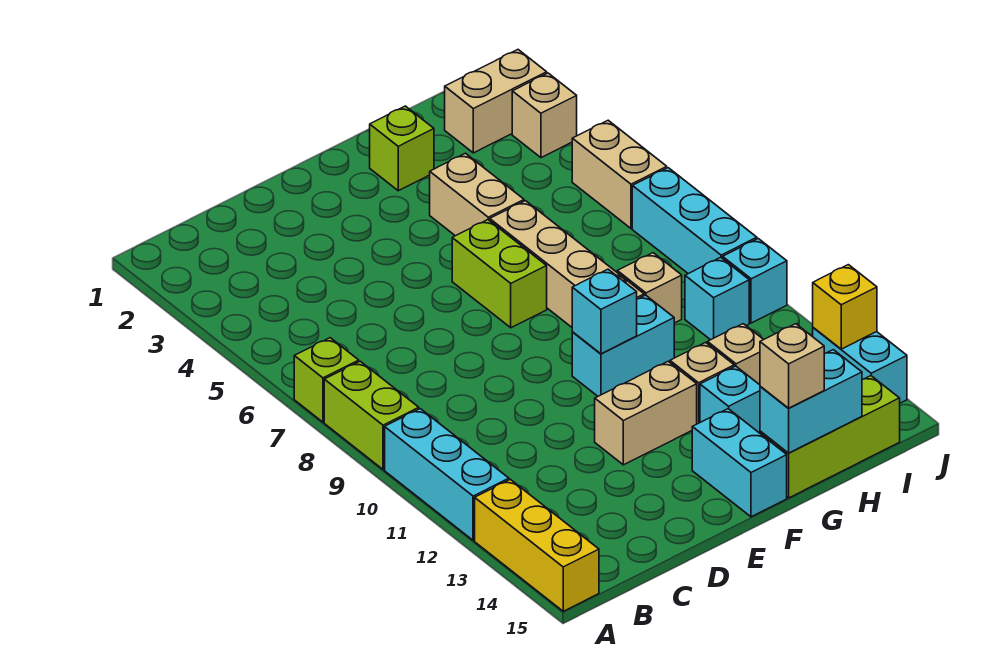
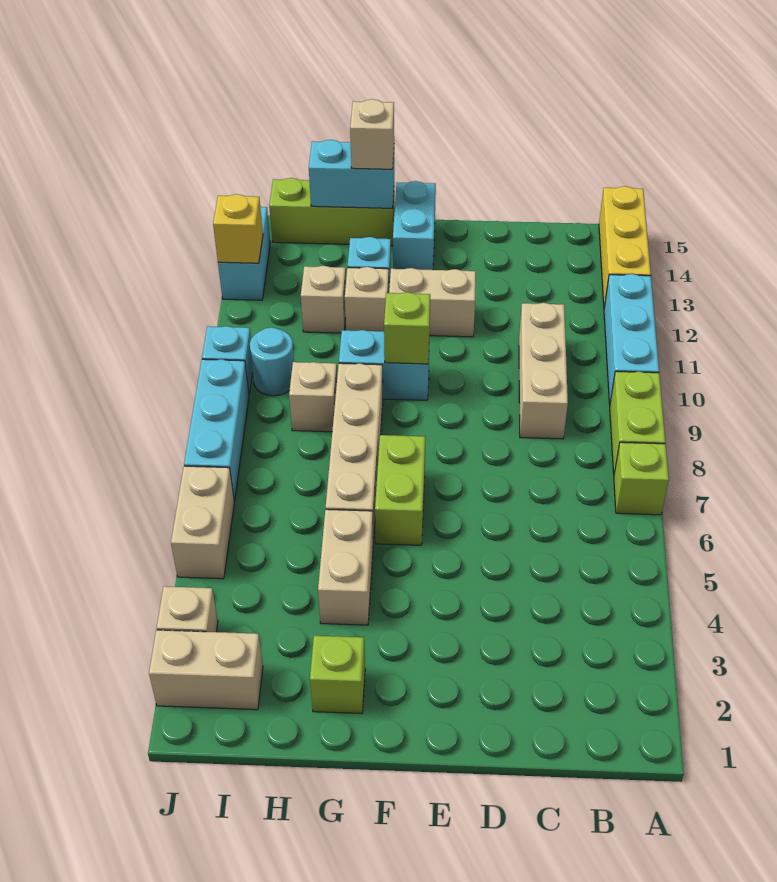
none -> tan 1x3 brick [519,303,568,439]
cyan 1x1 brick [572,269,637,354] -> lime 1x1 brick [384,292,430,364]
cyan 1x1 brick [685,257,749,340] -> cyan 1x1 round brick [250,327,294,396]

